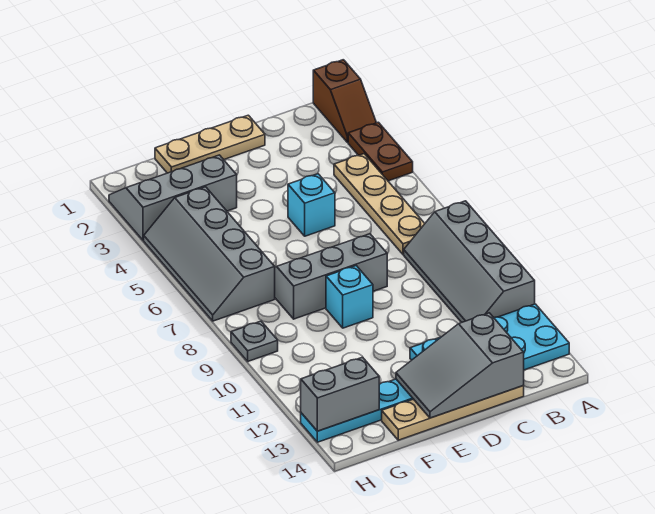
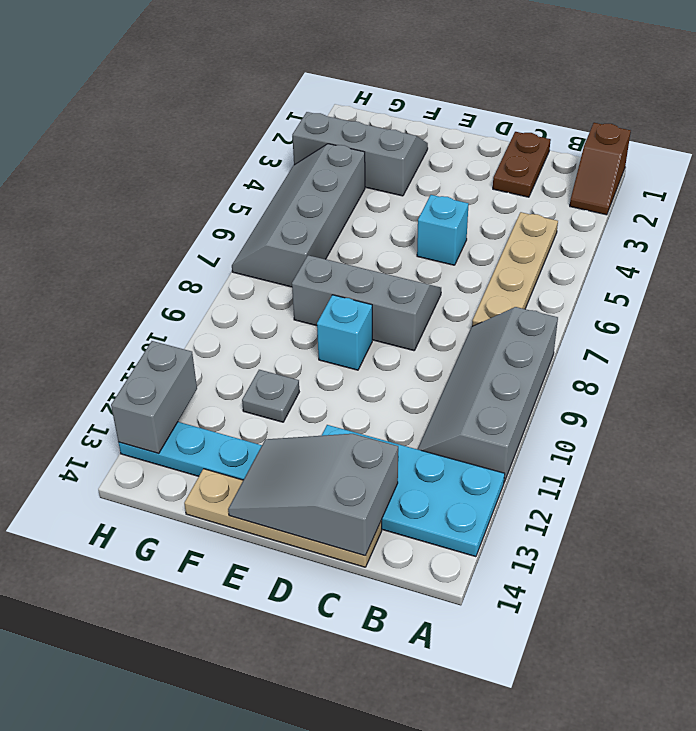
brown 1x2 plate [348,122,413,181] -> brown 1x2 plate moved to [493,132,551,197]
tan 1x3 plate [155,115,265,173] -> none
grey 1x2 brick [301,357,379,431] -> grey 1x2 brick turned to [111,341,197,453]
grey 1x1 plate [231,321,278,361] -> grey 1x1 plate moved to [242,370,299,422]

